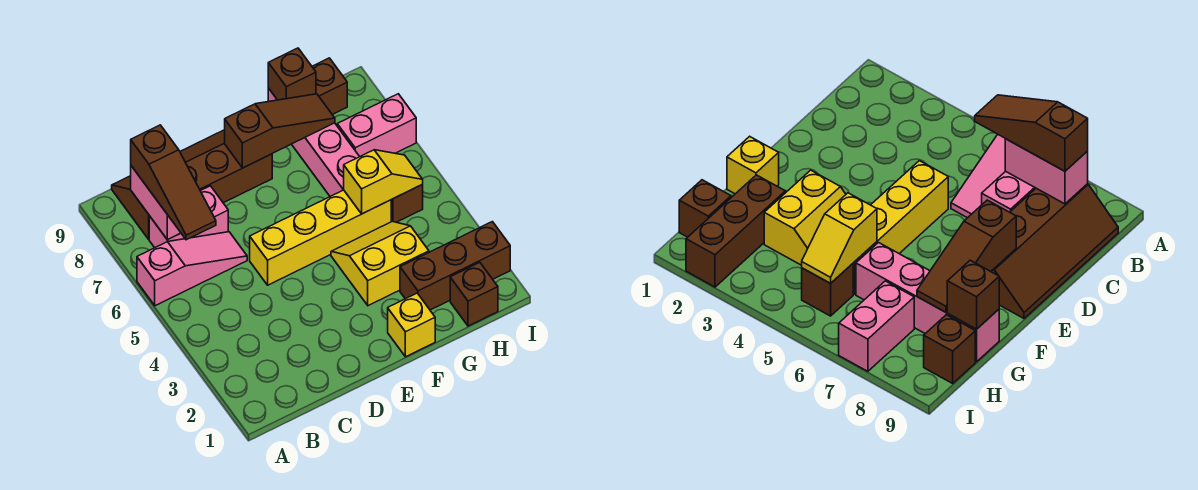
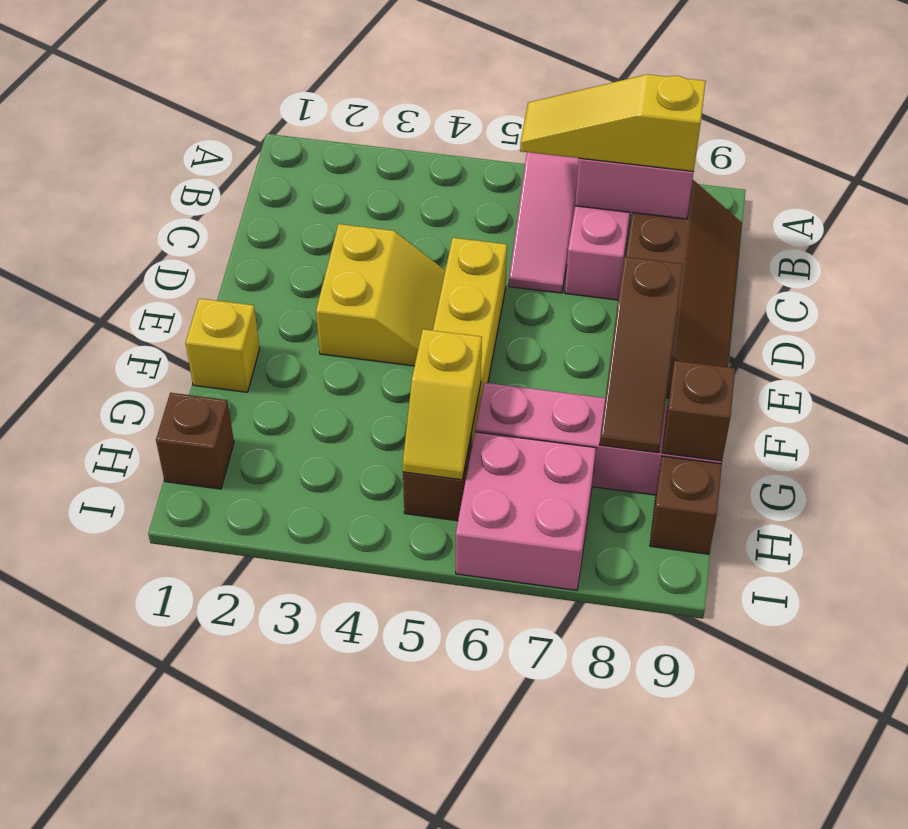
brown 1x3 slope [131,125,216,240] -> yellow 1x3 slope [520,74,706,171]
yellow 2x2 slope [331,221,429,306] -> yellow 2x2 slope moved to [316,224,445,366]
brown 1x3 brick [400,222,510,310] -> none
pink 1x2 brick [337,94,416,156] -> pink 2x2 brick [456,432,596,590]

